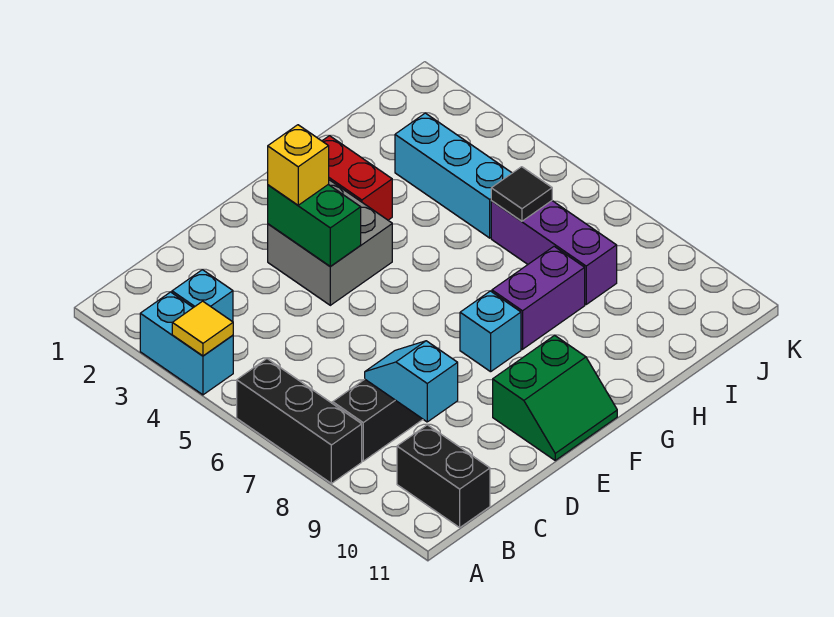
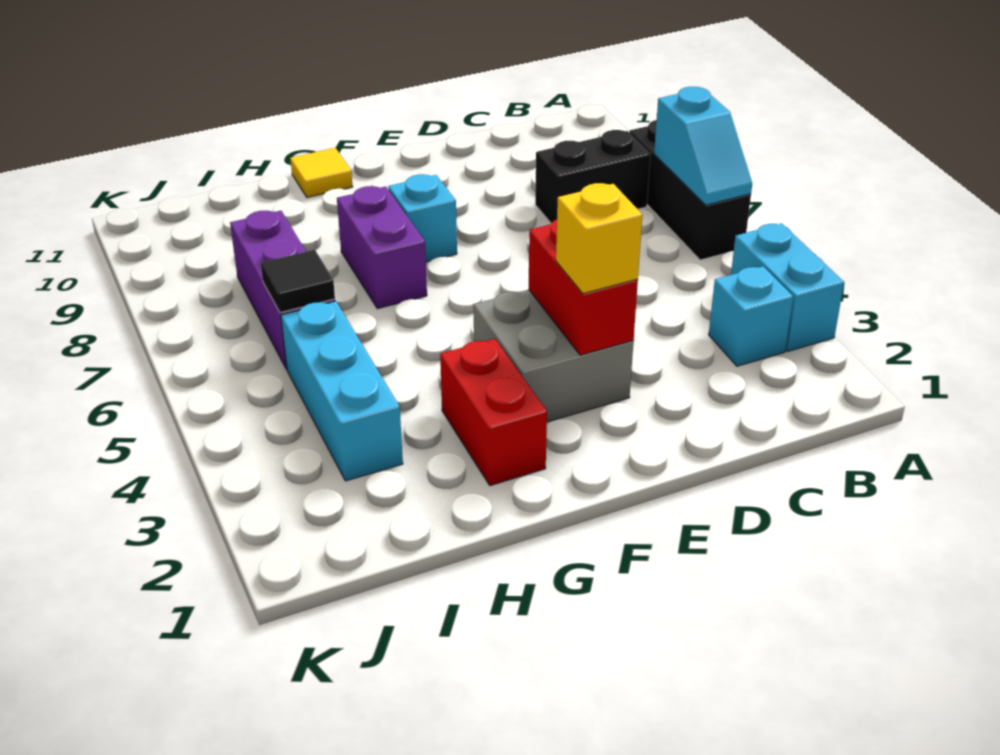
yellow 1x1 tile [172,301,233,356] -> yellow 1x1 tile moved to [290,148,353,198]
black 1x2 brick [397,425,490,527] -> none
cyan 1x2 slope [365,341,458,422] -> cyan 1x2 slope moved to [654,87,752,205]
green 1x2 brick [268,184,361,267] -> red 1x2 brick [529,219,638,355]
green 2x2 slope [493,335,617,460] -> none
purple 1x2 brick [492,246,585,349] -> purple 1x2 brick turned to [337,186,427,309]

